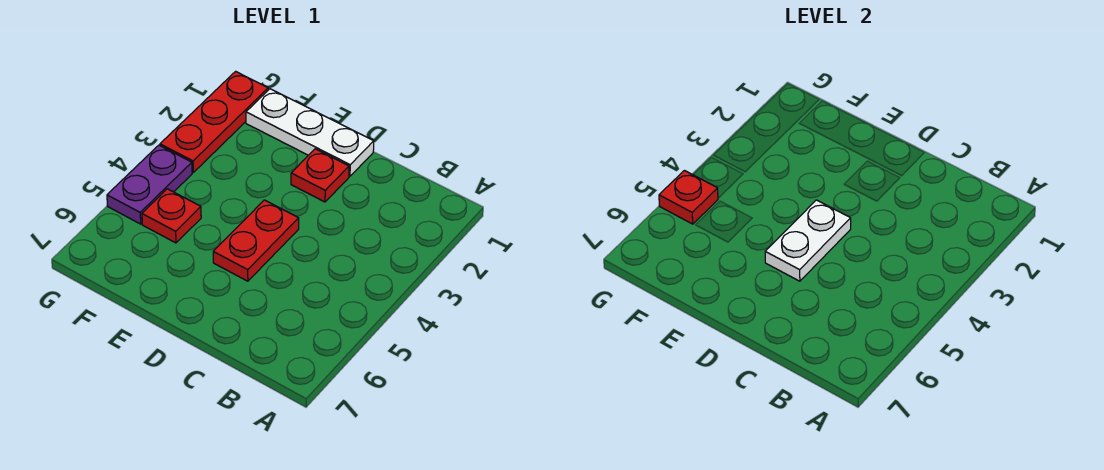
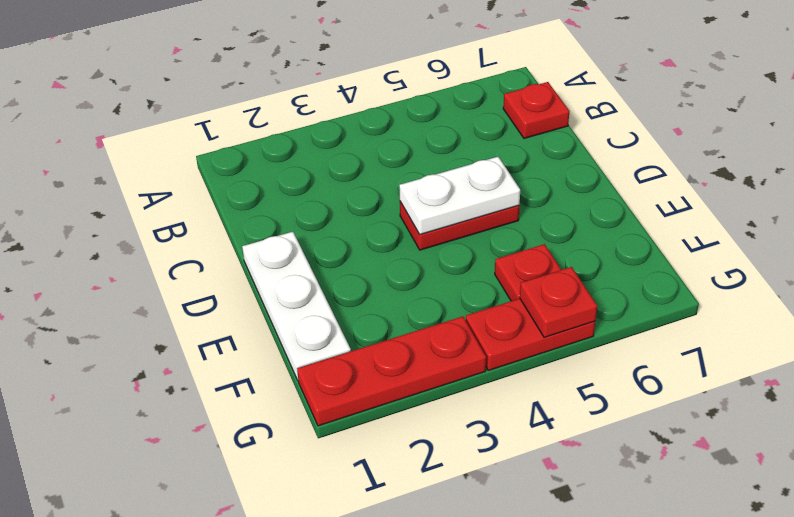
red 1x1 plate [291,149,349,202] -> red 1x1 plate moved to [503,82,570,138]
purple 1x2 plate [107,145,192,224] -> red 1x2 plate [466,299,595,370]

